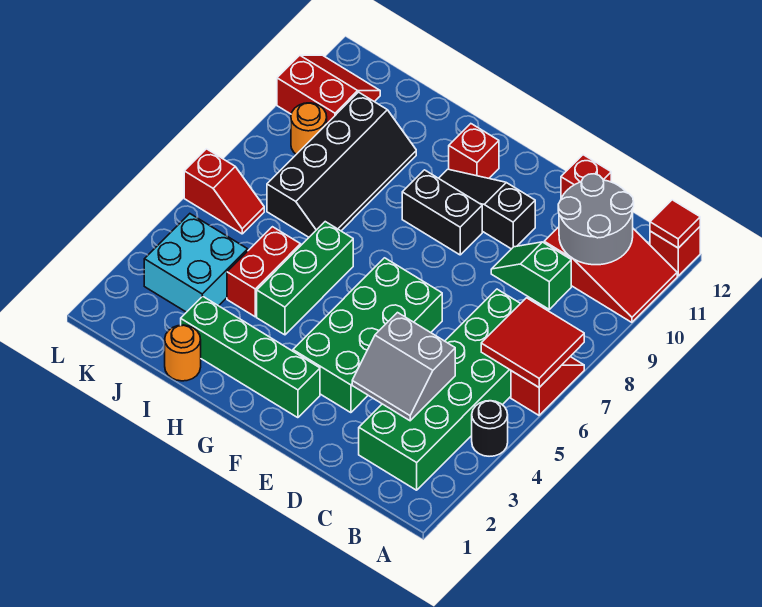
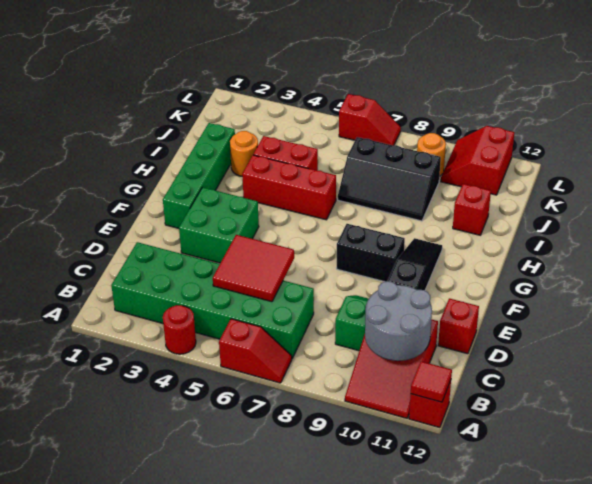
black 1x1 round brick [472,401,508,456] -> red 1x1 round brick [163,305,196,354]
red 2x2 tile [481,298,584,387] -> red 2x2 tile moved to [213,235,294,302]
grey 2x2 slope [352,313,455,421] -> none
green 2x4 brick [293,258,442,413] -> green 2x2 brick [179,187,259,263]
black 1x2 brick [402,170,482,255] -> black 1x2 brick turned to [337,224,405,282]
red 1x1 brick [449,124,499,178] -> red 1x1 brick moved to [453,184,491,235]
green 1x3 brick [257,222,353,335] -> red 1x3 brick [242,155,336,220]
orange 1x1 round brick [165,325,201,381] -> orange 1x1 round brick moved to [230,131,258,176]
black 2x4 slope [267,92,416,237] -> black 2x3 slope [338,137,441,221]
cyan 2x2 brick [144,214,248,312] -> none
red 1x2 slope [184,149,264,234] -> red 1x2 slope turned to [339,94,401,145]
red 2x2 slope [277,55,380,123] -> red 2x2 slope turned to [441,126,514,195]

